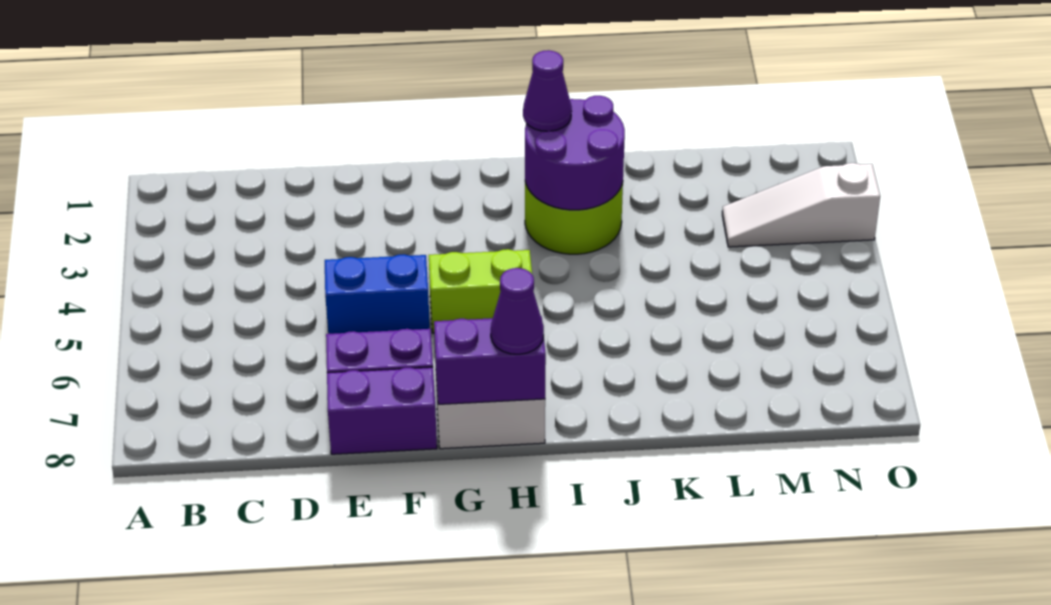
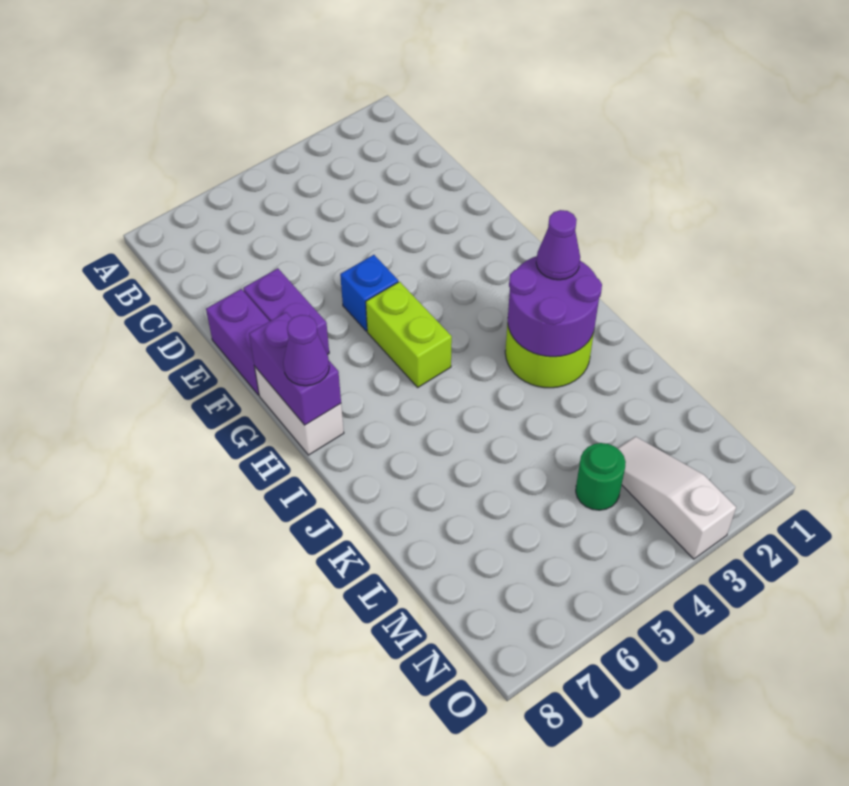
blue 1x2 brick [325,254,430,334] -> blue 1x1 brick [340,255,398,331]
none -> green 1x1 round brick [576,443,626,510]

